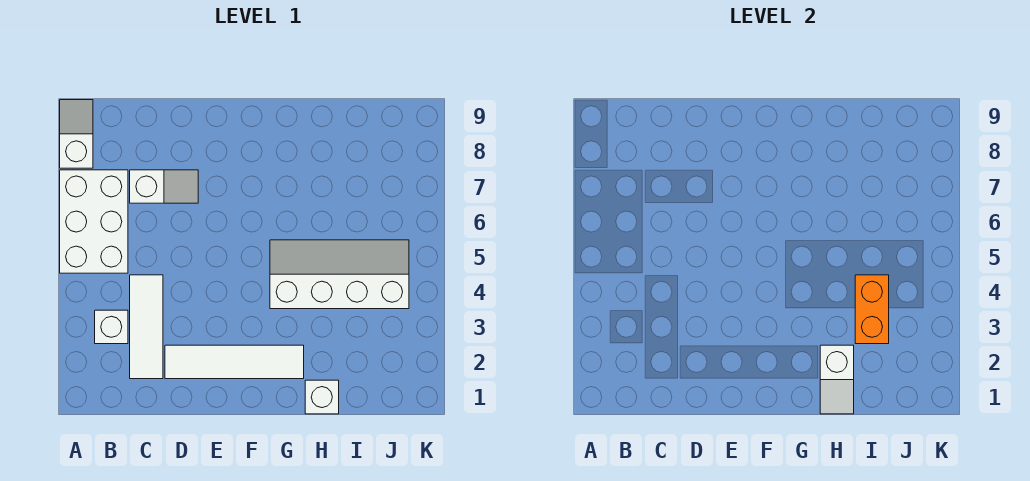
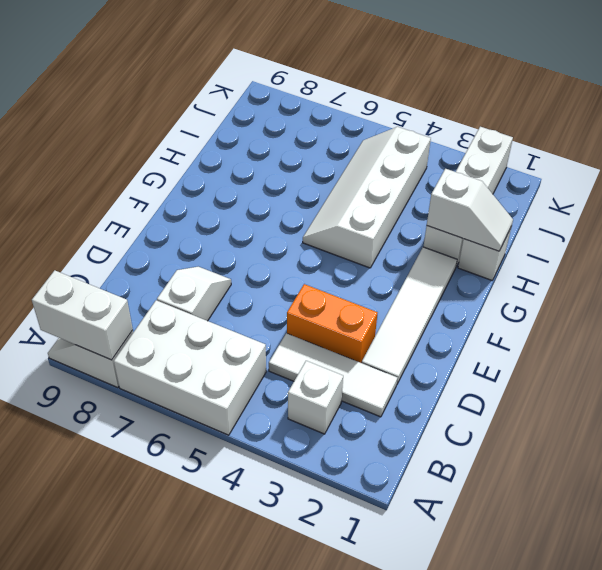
none -> white 1x2 brick [32,270,133,360]
none -> white 1x4 brick [423,127,513,267]
orange 1x2 brick [855,275,889,344] -> orange 1x2 brick moved to [287,284,378,363]

